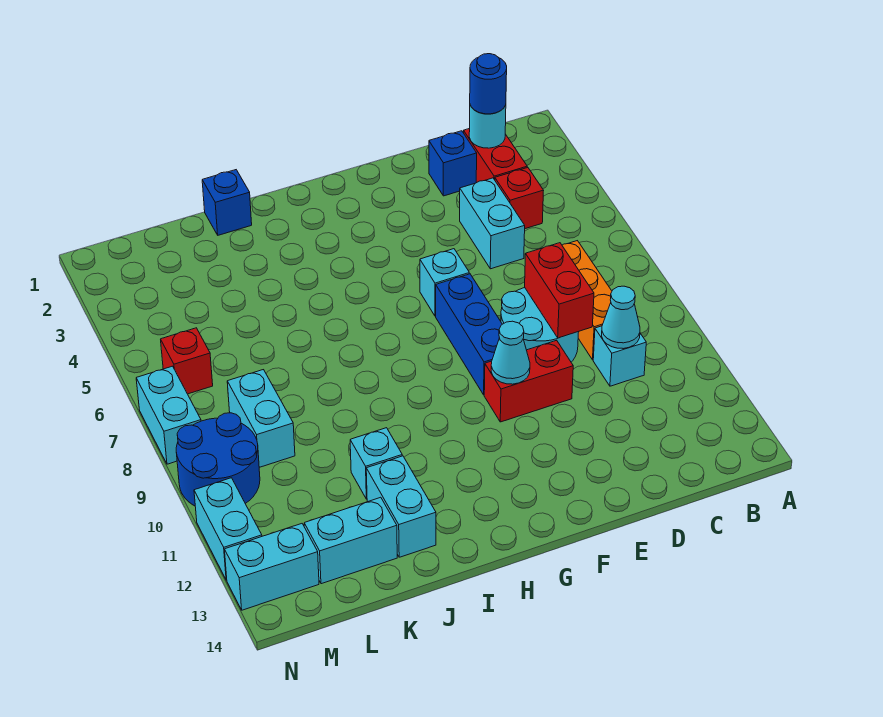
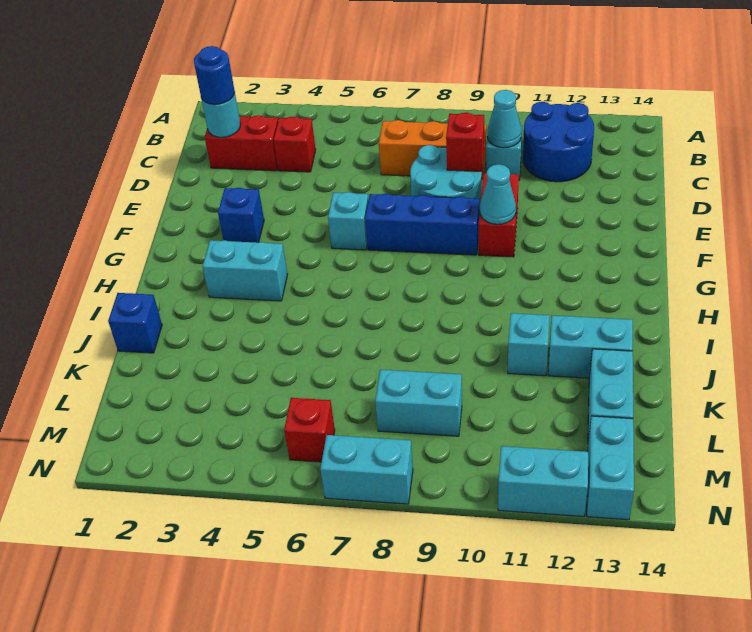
blue 1x1 brick [429,131,477,196] -> blue 1x1 brick moved to [218,188,264,243]
cyan 1x2 brick [460,178,525,269] -> cyan 1x2 brick moved to [202,240,288,301]
red 1x2 brick [525,243,594,338] -> red 1x1 brick [446,113,484,171]
blue 2x2 round brick [176,413,260,506] -> blue 2x2 round brick moved to [523,102,594,182]

